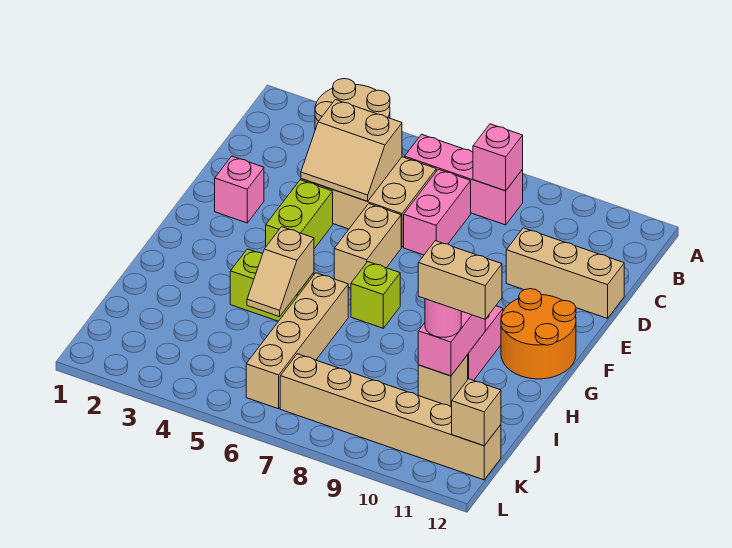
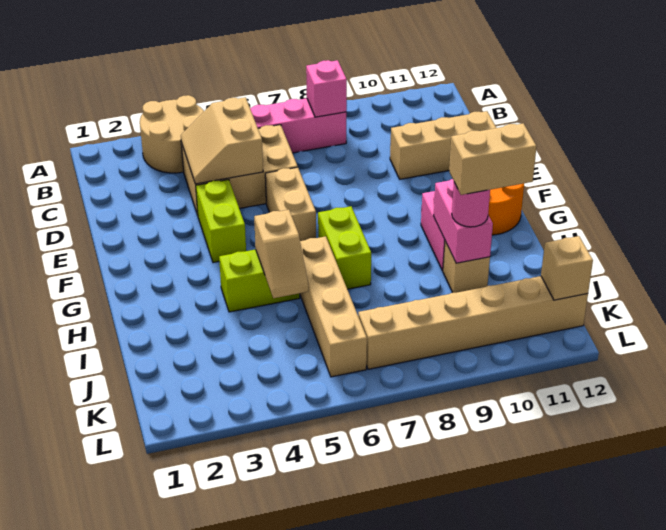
tan 2x2 slope [301,100,402,201] -> tan 2x2 slope turned to [181,97,263,184]
pink 1x2 brick [404,169,471,255] -> none
pink 1x1 brick [215,156,264,223] -> none
lime 1x1 brick [351,262,400,328] -> lime 1x2 brick [318,206,371,289]

